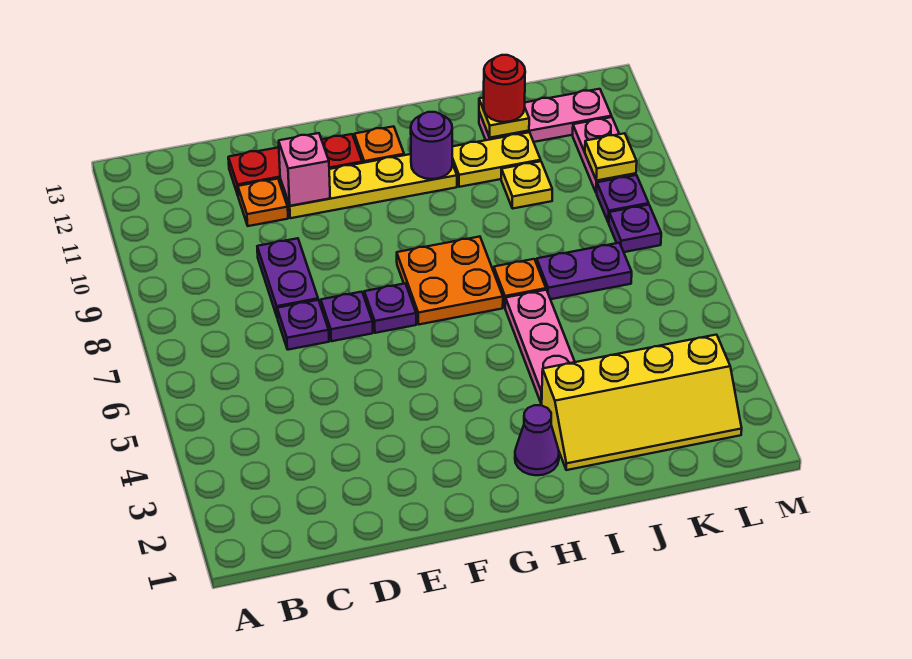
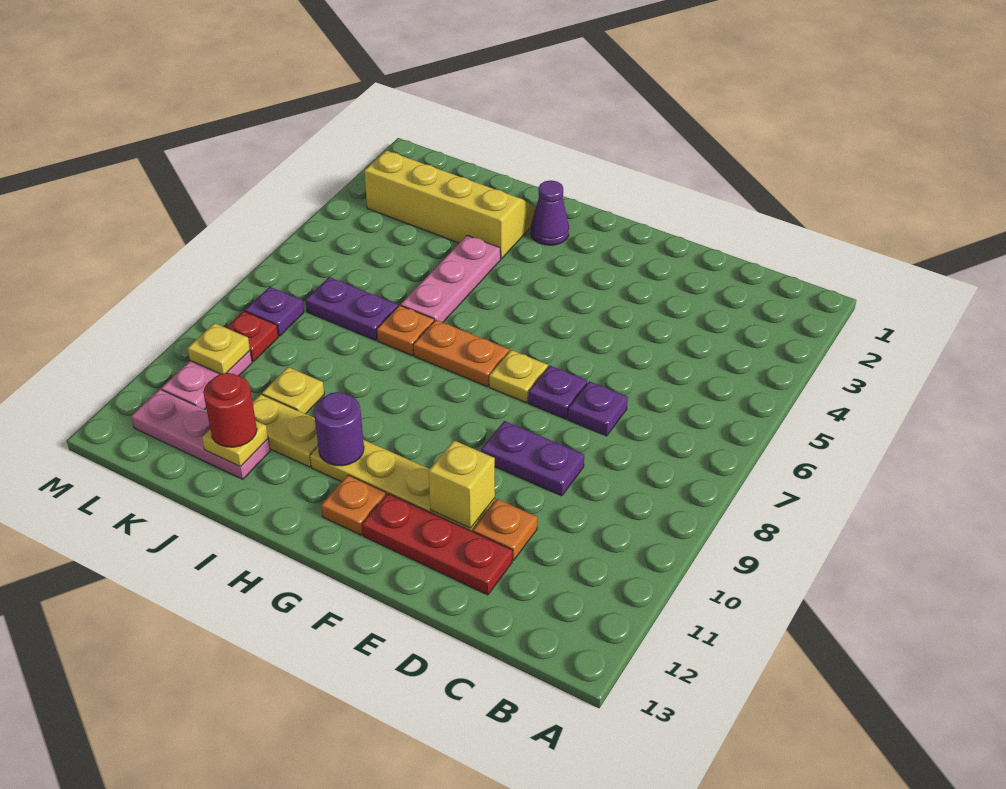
purple 1x2 plate [257,238,318,318] -> purple 1x2 plate turned to [481,421,584,496]
pink 1x1 brick [279,133,330,206] -> yellow 1x1 brick [429,441,495,528]
purple 1x1 plate [364,284,416,333] -> yellow 1x1 plate [489,350,548,403]
orange 2x2 plate [397,237,503,324] -> orange 1x2 plate [413,320,509,387]
purple 1x1 plate [597,175,649,223] -> red 1x1 plate [226,311,278,361]

